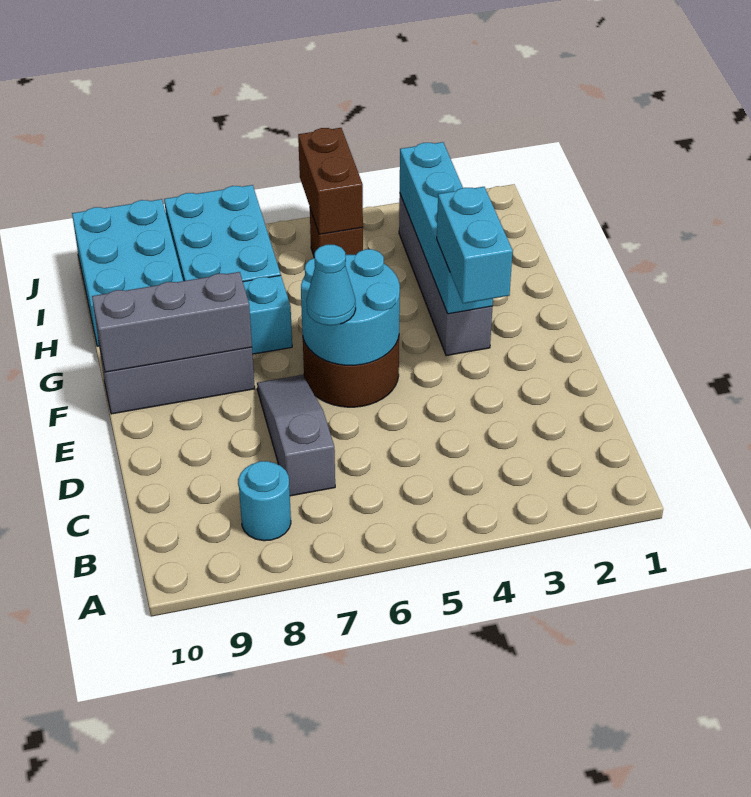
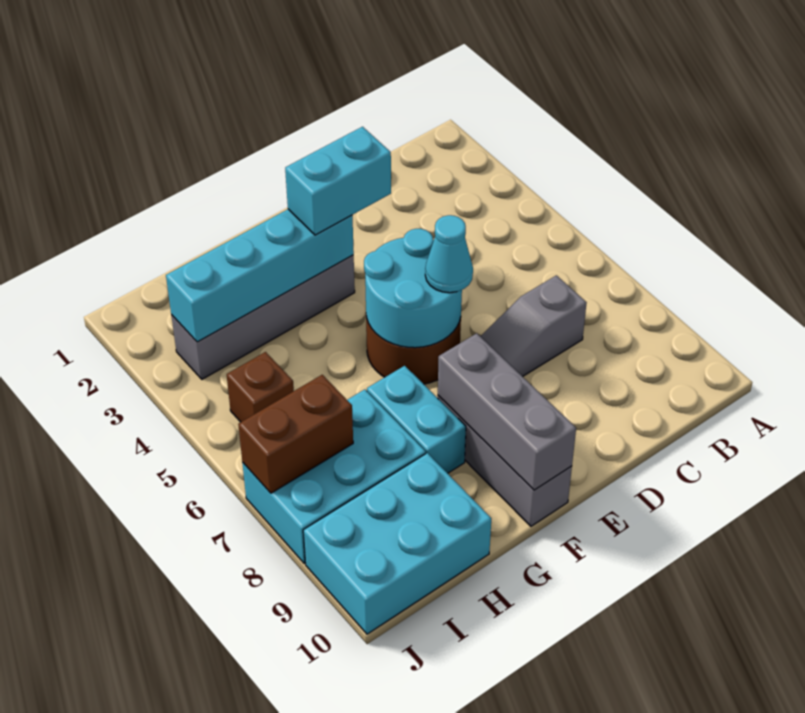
cyan 1x1 round brick [238,461,291,541] -> none
brown 1x2 brick [298,128,363,234] -> brown 1x2 brick moved to [238,375,353,493]

